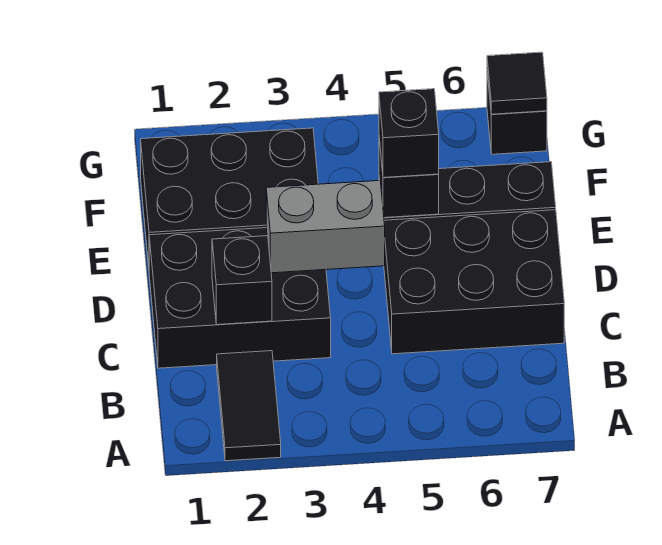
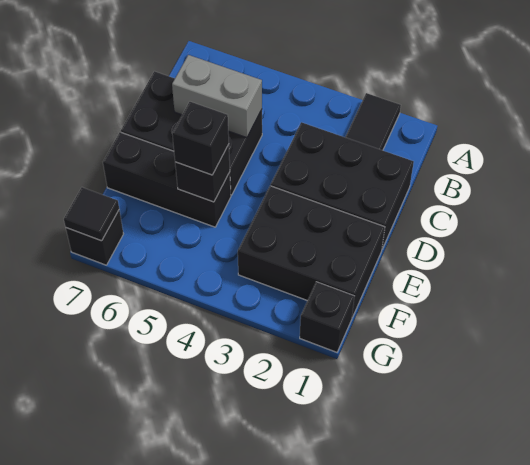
black 1x1 brick [212,236,272,325] -> black 1x1 brick moved to [300,282,354,352]
grey 1x2 brick [266,181,385,273] -> grey 1x2 brick moved to [172,55,262,138]

